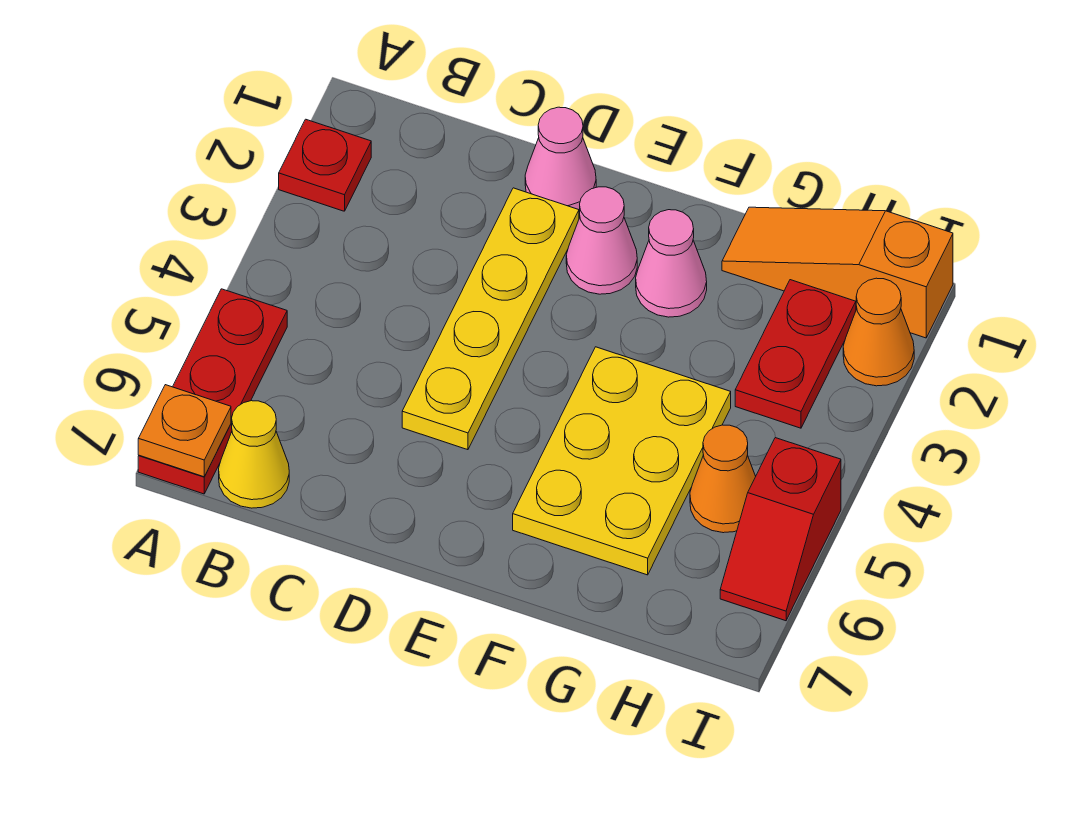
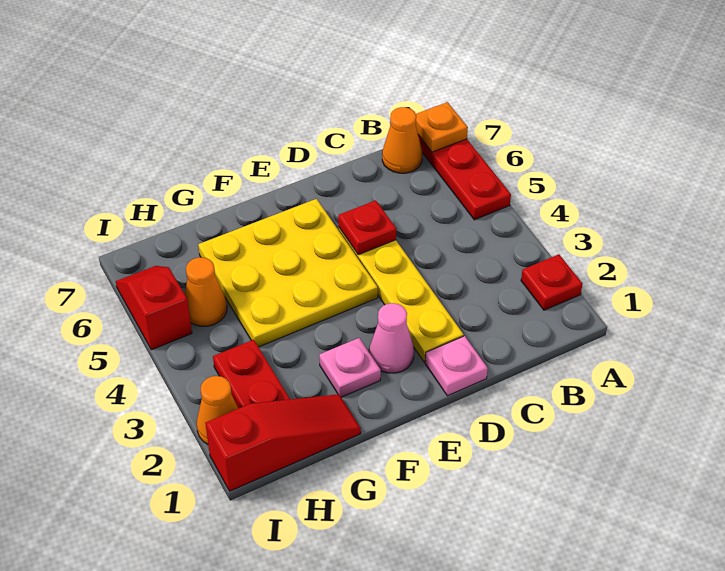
yellow 1x1 cone [219,401,289,508] -> orange 1x1 cone [382,107,422,173]
pink 1x1 cone [525,107,596,211] -> pink 1x1 plate [425,336,488,396]
none -> red 1x1 plate [338,200,396,255]
pink 1x1 cone [636,210,707,317] -> pink 1x1 plate [319,338,381,397]
yellow 2x3 plate [513,347,731,575] -> yellow 3x3 plate [198,199,378,347]
orange 1x3 slope [722,207,953,338] -> red 1x3 slope [205,394,361,491]

